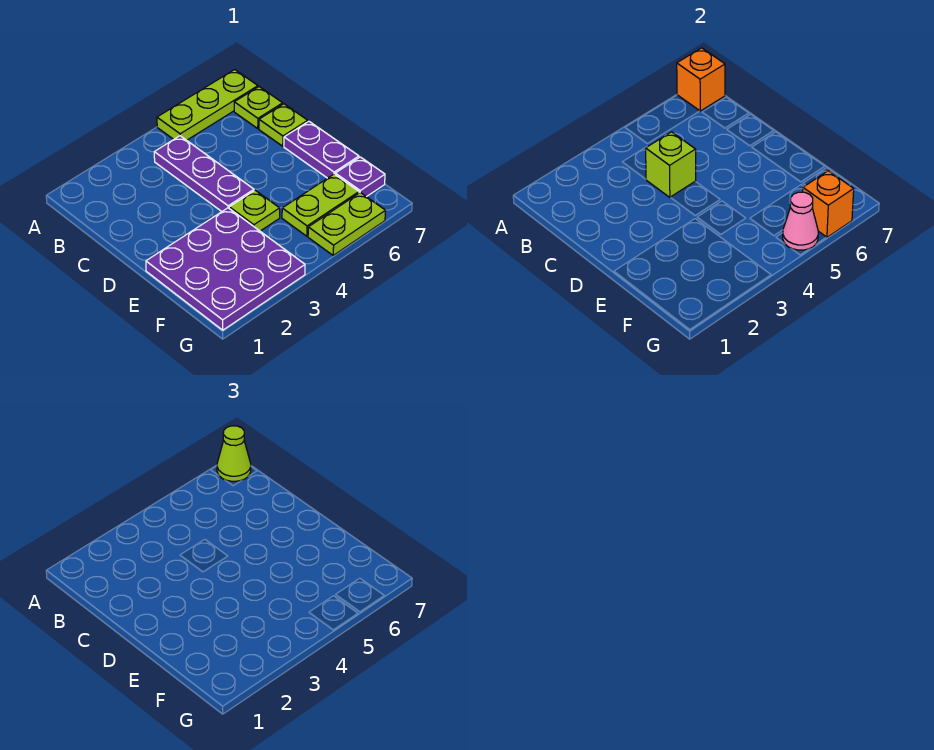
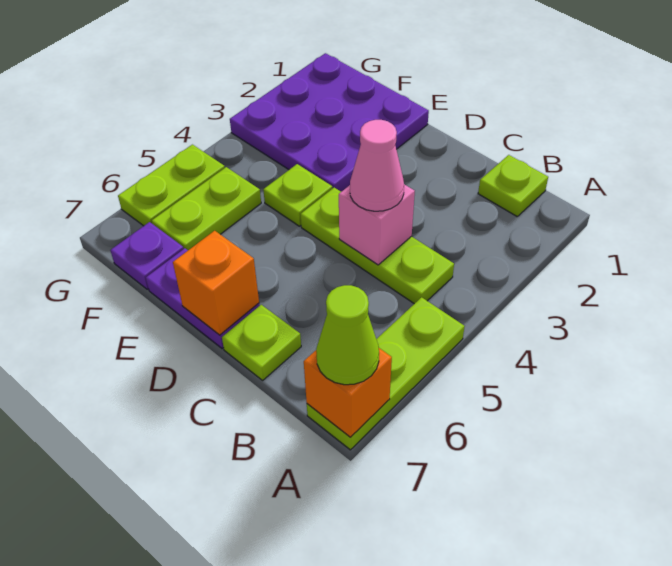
purple 1x3 plate [154,136,254,211] -> lime 1x3 plate [300,188,454,304]
lime 1x1 plate [234,87,283,129] -> lime 1x1 plate moved to [478,155,548,216]
lime 1x1 brick [646,132,696,197] -> pink 1x1 brick [339,184,415,265]
pink 1x1 cone [783,192,818,250] -> pink 1x1 cone moved to [350,120,404,211]
orange 1x1 brick [803,171,854,237] -> orange 1x1 brick moved to [173,231,259,335]

